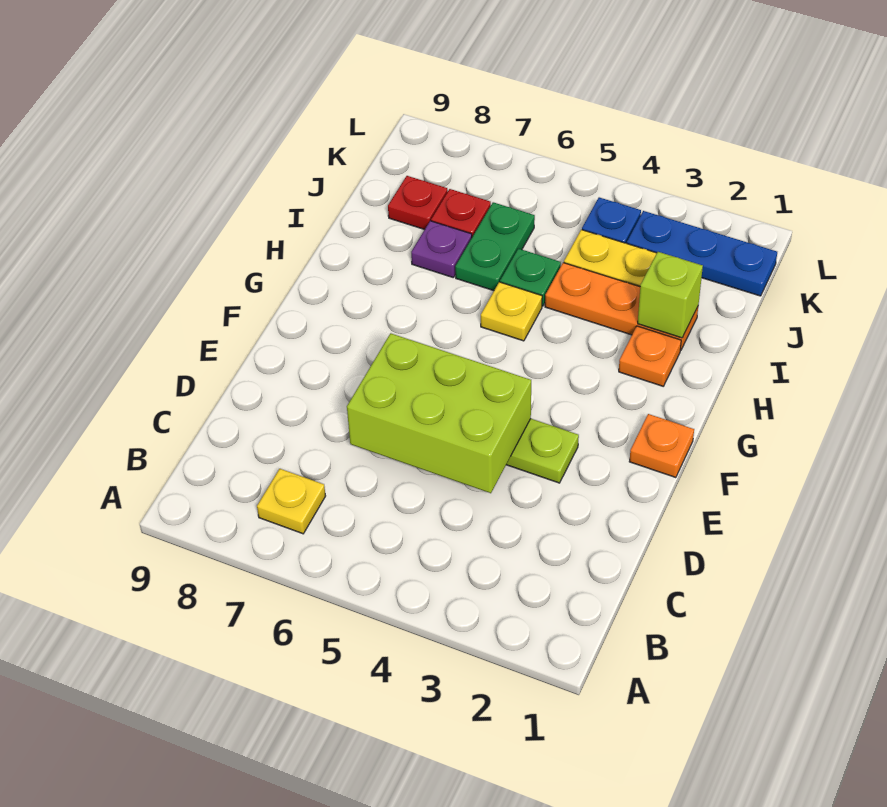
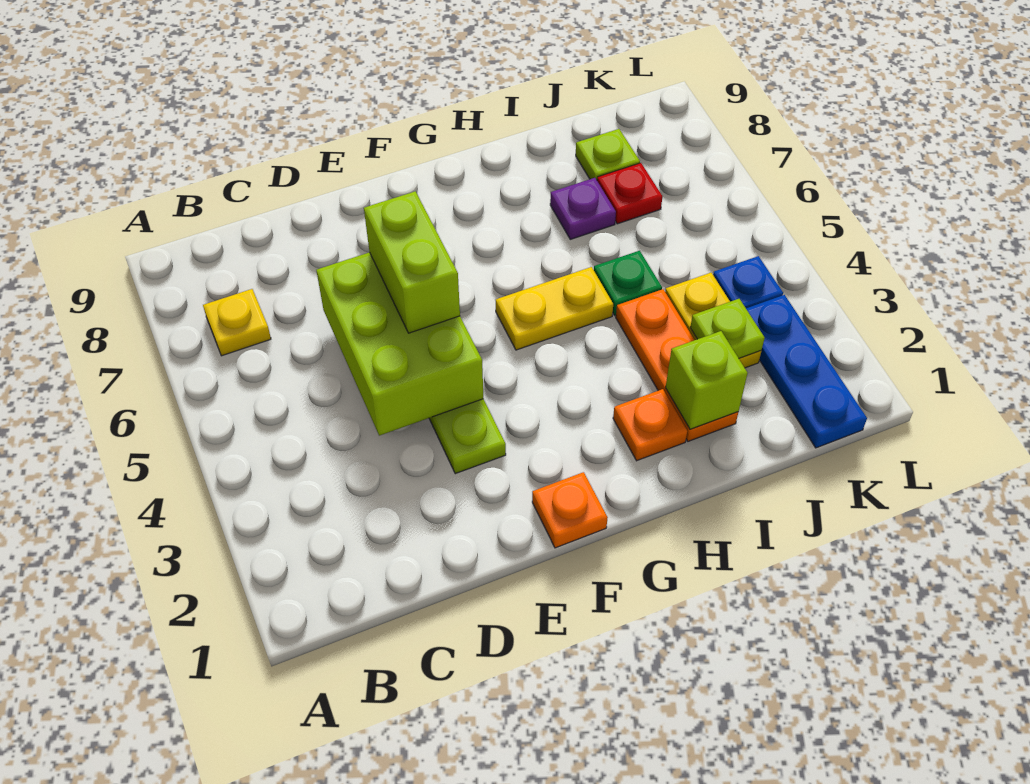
none -> lime 1x2 brick [364,191,460,333]
yellow 1x1 plate [481,282,542,341] -> yellow 1x2 plate [496,267,613,350]
green 1x2 plate [455,202,535,291] -> none
none -> lime 1x1 plate [690,299,764,358]
red 1x1 plate [388,176,448,230] -> lime 1x1 plate [576,129,640,180]

